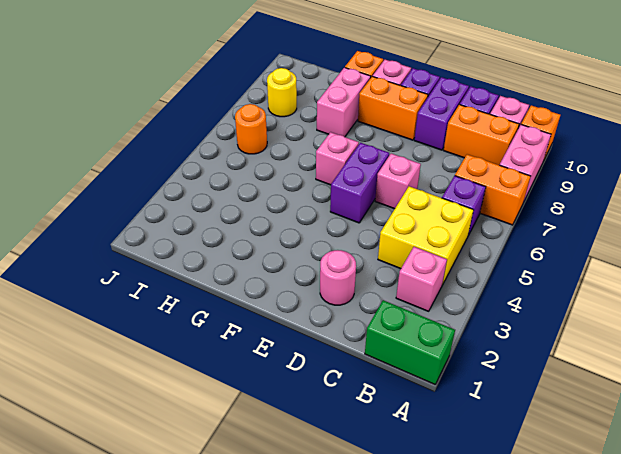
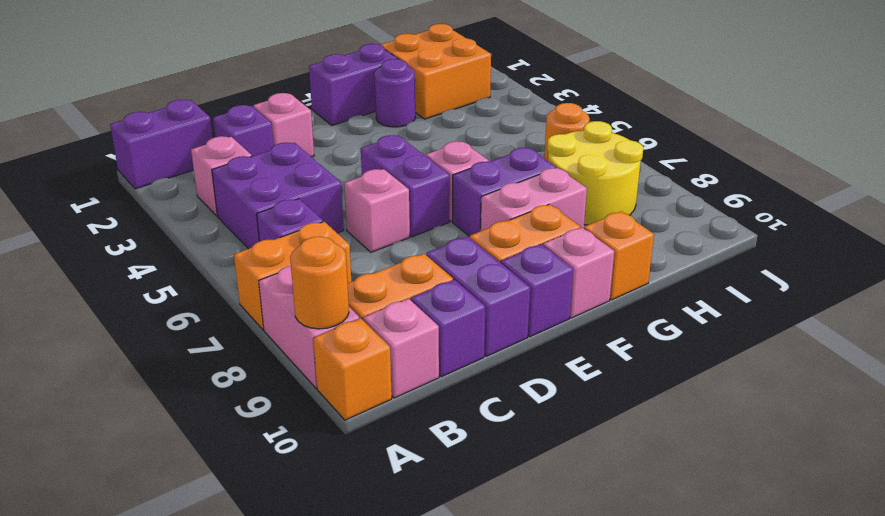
green 1x2 brick [365,300,455,384] -> purple 1x2 brick [110,99,213,189]
none -> orange 1x1 round brick [290,237,349,329]
yellow 2x2 brick [378,186,473,285] -> purple 2x2 brick [212,143,344,249]
none -> purple 1x1 brick [213,105,273,156]
pink 1x1 round brick [320,250,356,305] -> pink 1x1 brick [253,93,314,157]
none -> purple 1x2 brick [309,44,398,125]
none -> purple 1x2 brick [453,148,556,236]
none -> purple 1x1 round brick [374,59,415,127]
pink 1x2 brick [317,68,371,137] -> pink 1x2 brick turned to [481,168,587,231]
none -> orange 2x2 brick [381,24,491,119]
yellow 1x1 round brick [267,68,297,117] -> yellow 2x2 round brick [547,121,643,225]

